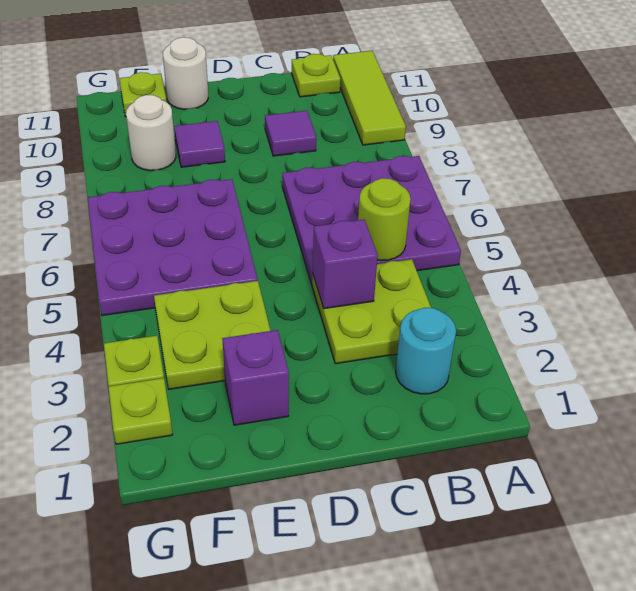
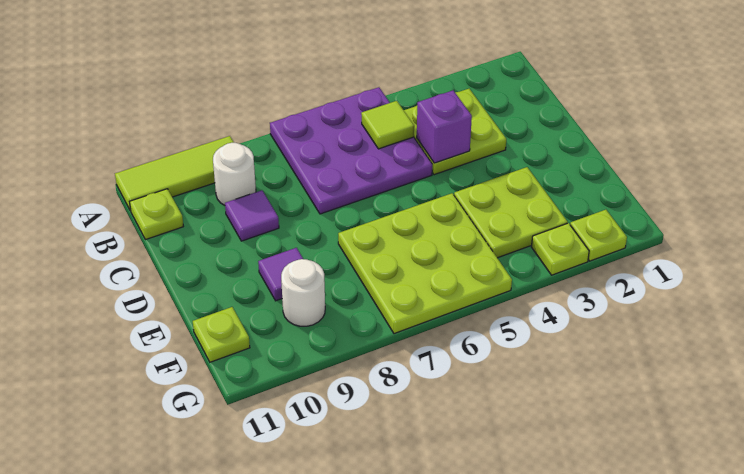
cyan 1x1 round brick [396,308,456,394] -> none
lime 1x1 round brick [358,178,411,261] -> lime 1x1 tile [361,101,414,149]
purple 1x1 brick [222,330,289,425] -> none
purple 3x3 plate [88,179,258,315] -> lime 3x3 plate [338,193,512,334]
white 1x1 round brick [163,37,208,110] -> white 1x1 round brick moved to [213,143,256,205]

